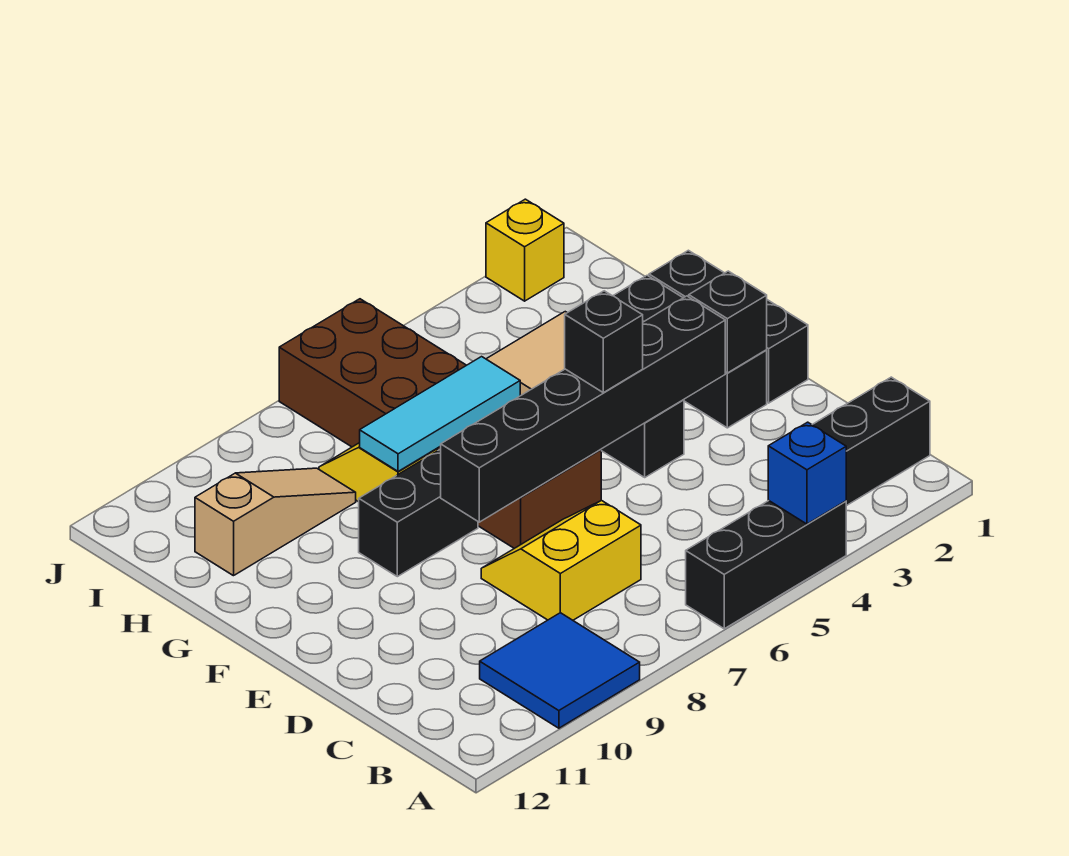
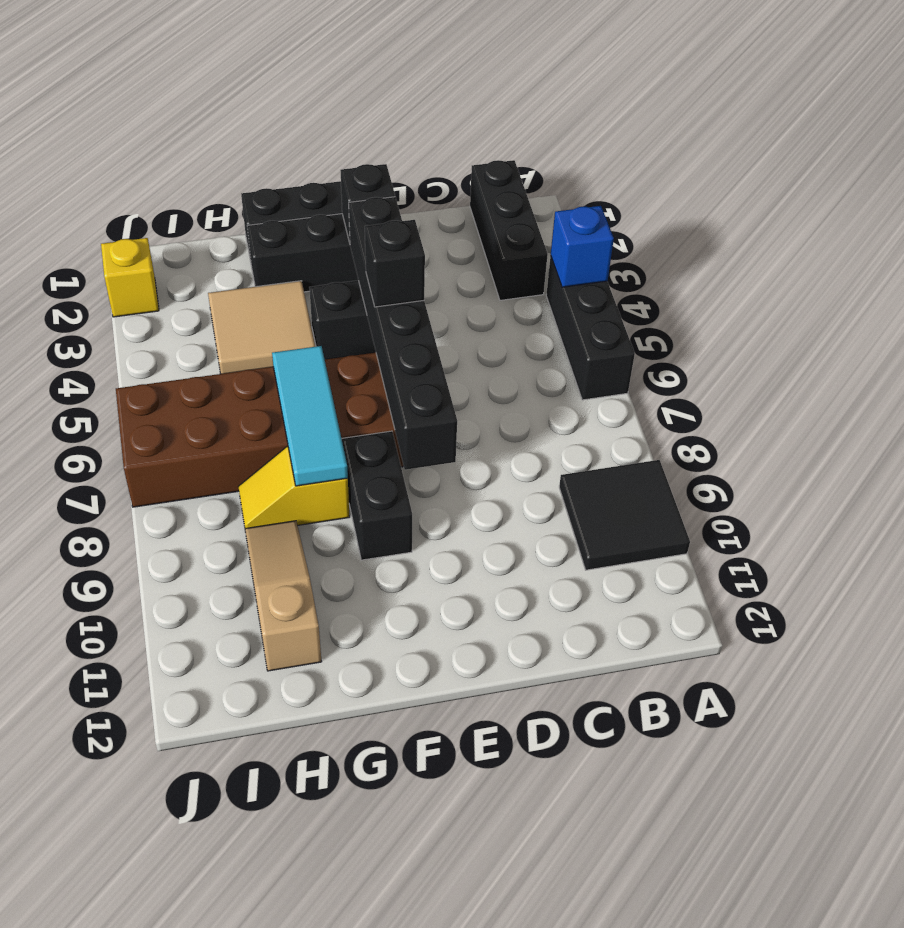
blue 2x2 tile [480,613,640,728] -> black 2x2 tile [559,460,690,570]
yellow 2x2 slope [481,500,641,620] -> none

